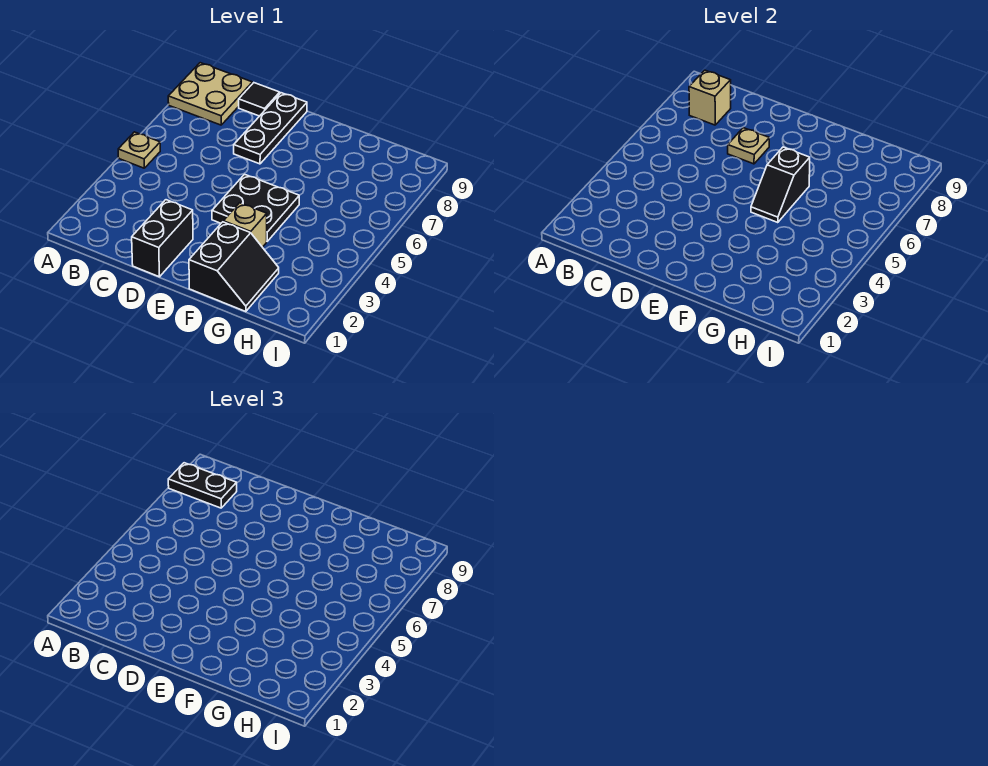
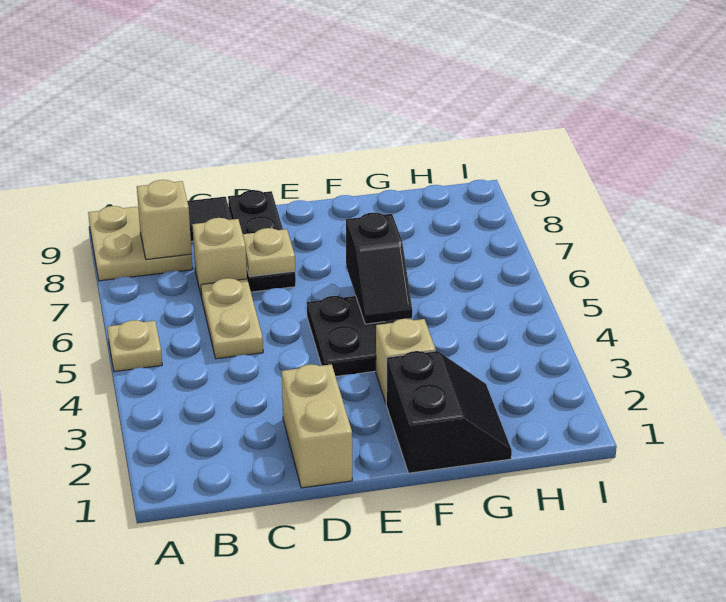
black 1x2 plate [168,463,237,508] -> none
none -> tan 1x2 plate [201,278,263,359]
none -> tan 1x1 brick [192,218,247,298]
black 1x2 brick [132,200,193,277] -> tan 1x2 brick [282,364,352,488]

